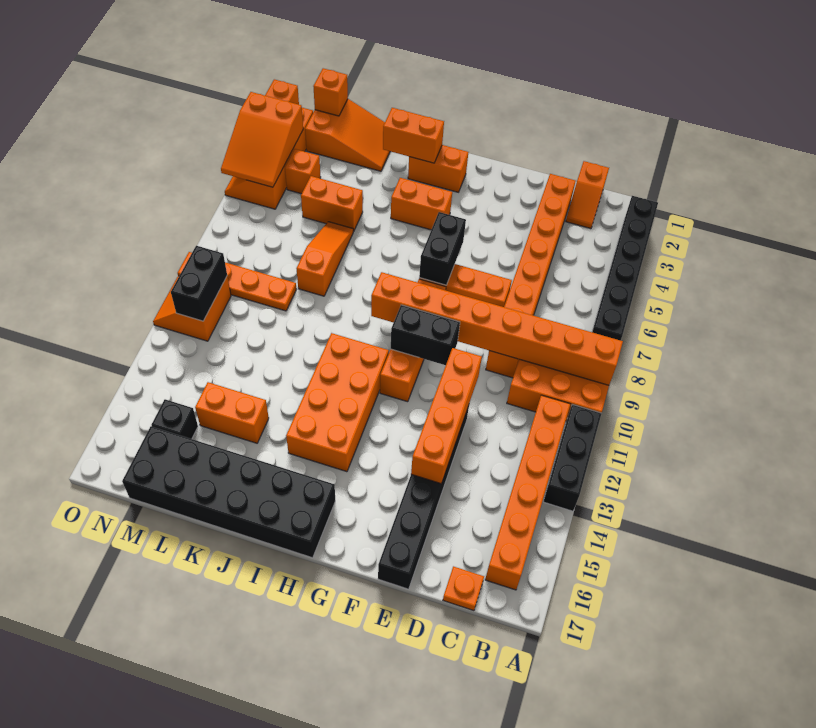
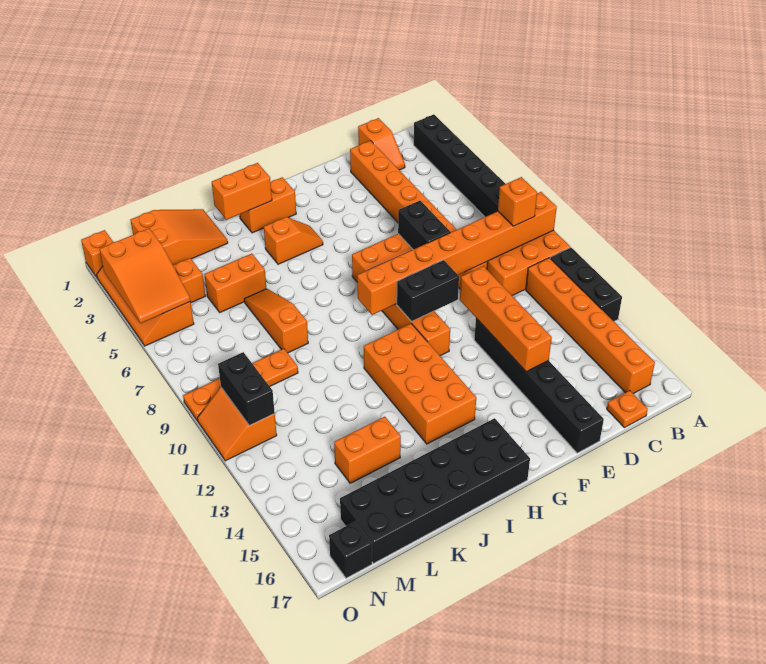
black 1x2 brick [419,212,466,285] -> black 1x2 brick moved to [398,201,450,249]
orange 1x2 brick [391,178,452,230] -> orange 1x2 slope [264,217,323,264]
orange 1x1 brick [313,68,348,116] -> orange 1x1 brick moved to [498,177,537,226]
black 1x1 brick [151,399,198,439] -> black 1x1 brick moved to [329,521,372,578]

